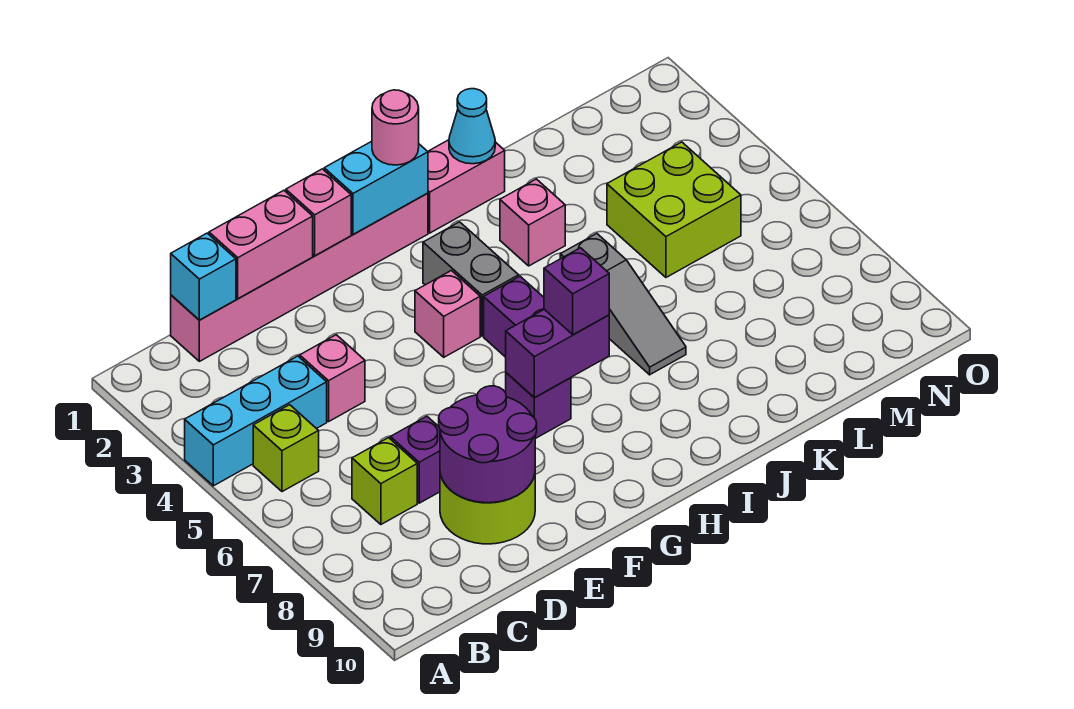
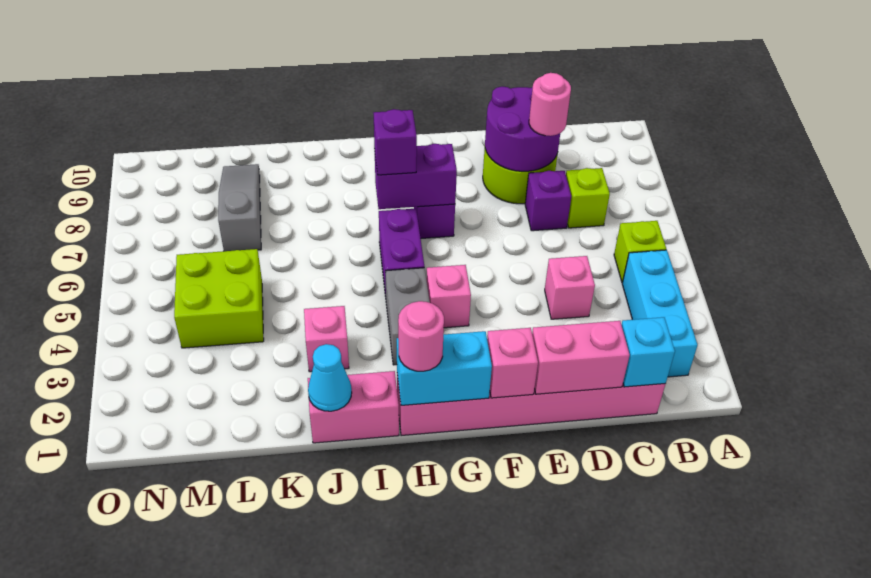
cyan 1x3 brick [185,356,327,486] -> cyan 1x3 brick turned to [622,250,698,377]
none -> pink 1x1 round brick [529,73,571,136]
grey 1x3 slope [560,234,686,375] -> grey 1x3 slope moved to [218,164,261,251]

